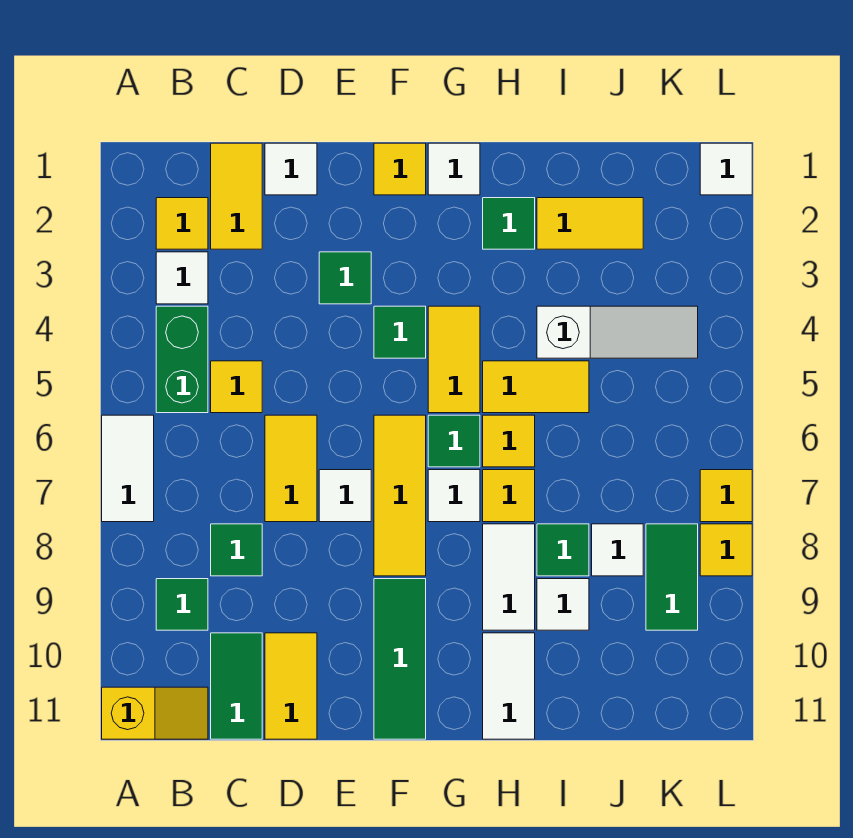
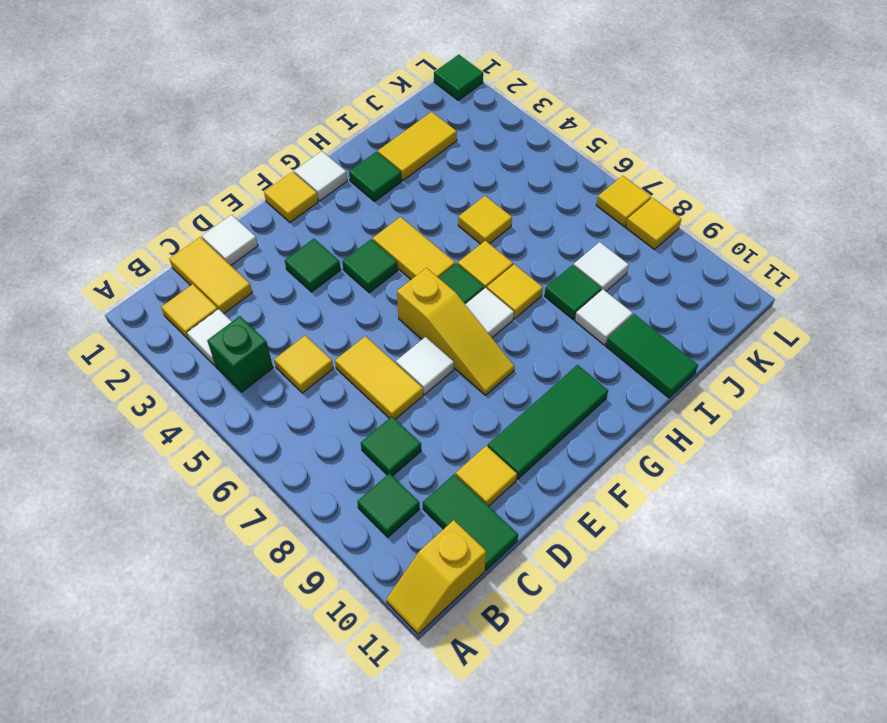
white 1x2 tile [102,415,154,522] -> none
yellow 1x2 slope [102,687,208,739] -> yellow 1x2 slope turned to [386,520,486,634]
green 1x2 brick [156,306,208,413] -> green 1x1 brick [207,316,273,392]
yellow 1x2 tile [265,633,317,739] -> yellow 1x1 tile [456,446,517,506]
yellow 1x3 tile [374,415,426,576] -> yellow 1x3 slope [397,268,515,395]
green 1x3 tile [374,579,426,739] -> green 1x3 tile turned to [488,365,608,479]
yellow 1x2 tile [483,361,589,413] -> yellow 1x1 tile [458,196,512,244]
white 1x2 tile [483,524,535,630] -> none
white 1x2 tile [483,633,535,739] -> none
white 1x3 slope [537,306,698,358] -> none
green 1x2 tile [646,524,698,630] -> green 1x2 tile moved to [606,314,698,398]
white 1x1 tile [700,143,752,195] -> green 1x1 tile [434,55,483,100]

